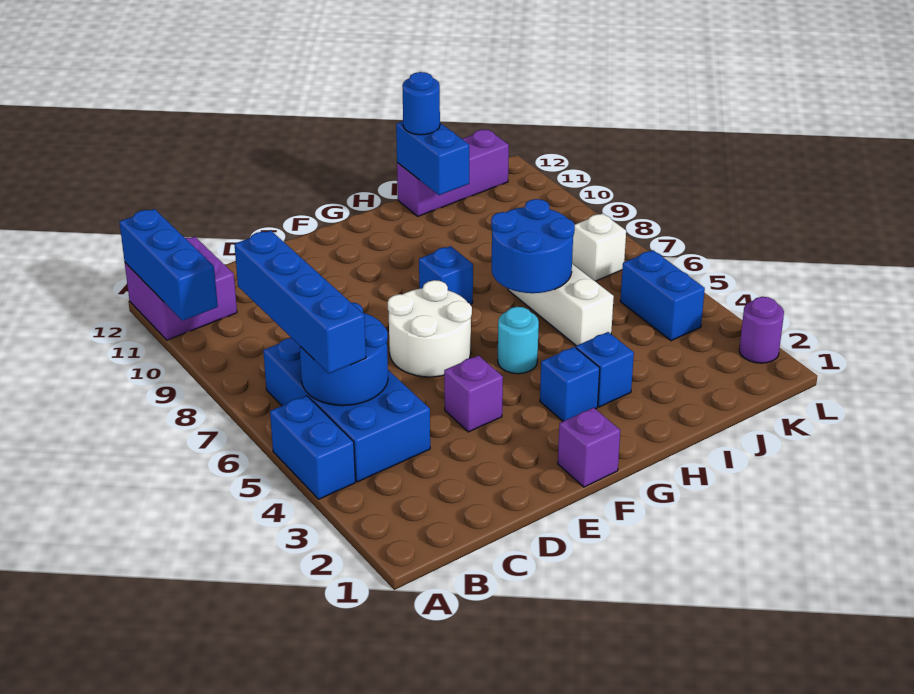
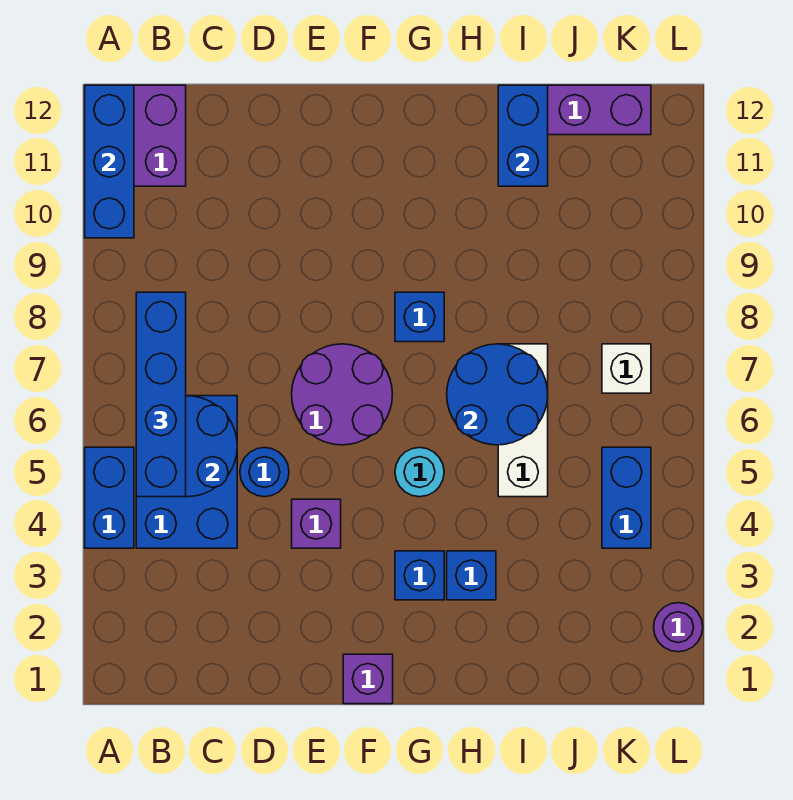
blue 2x4 brick [263,338,430,482] -> blue 2x3 brick [136,396,237,548]
white 2x2 round brick [388,280,472,377] -> purple 2x2 round brick [292,344,392,445]
blue 1x1 round brick [402,72,440,135] -> blue 1x1 round brick moved to [240,448,289,497]

